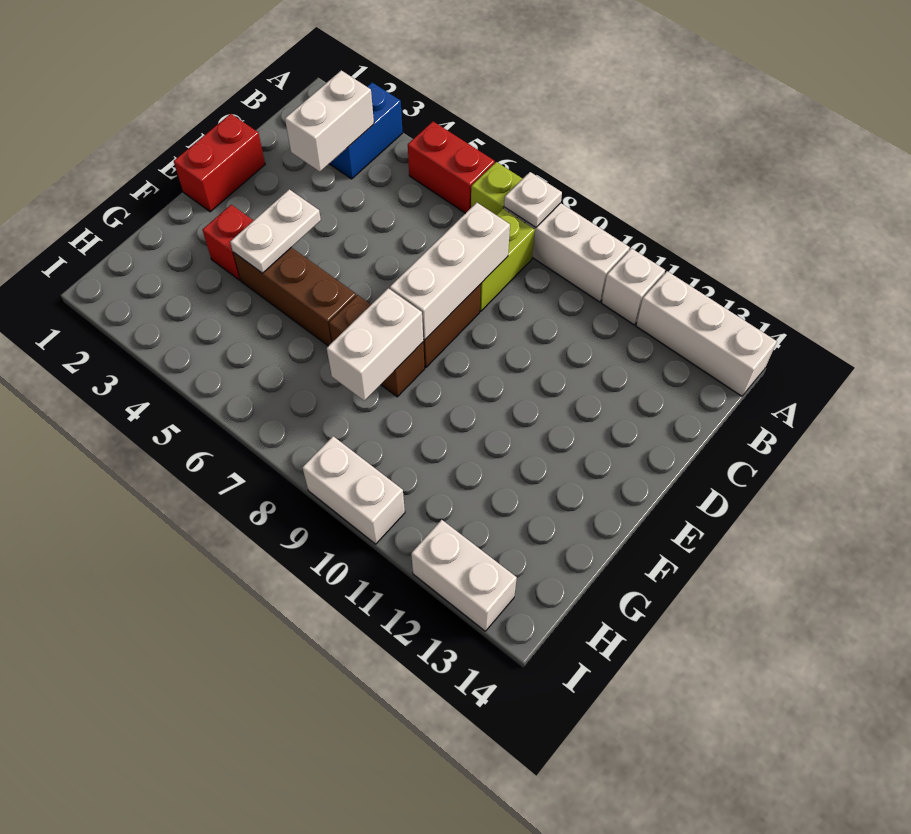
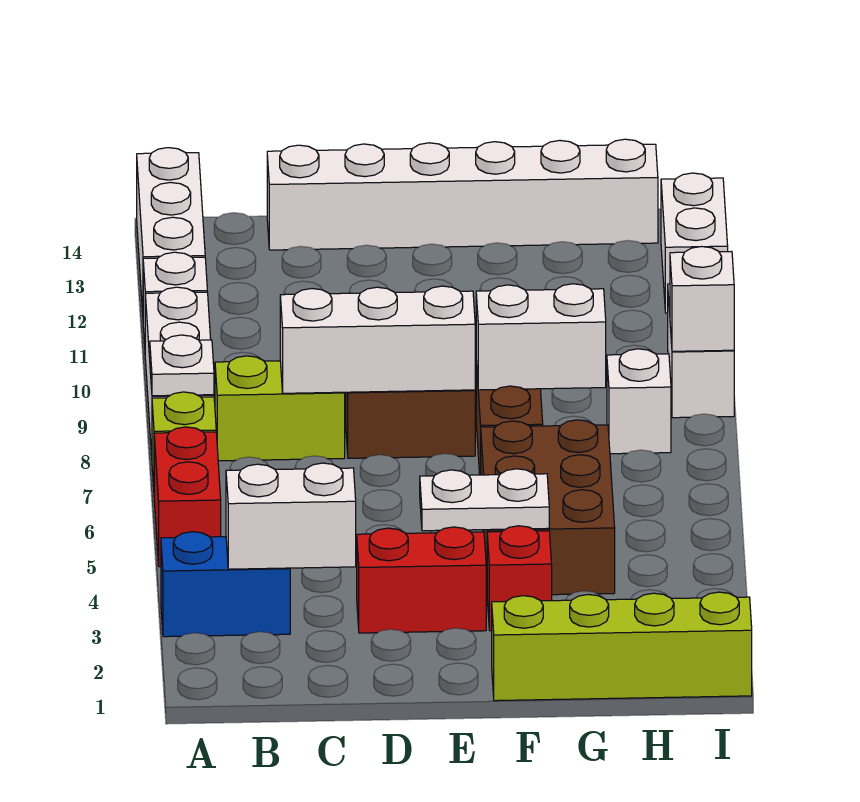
none -> white 1x6 brick [267,139,658,250]
red 1x2 brick [174,114,265,212] -> red 1x2 brick moved to [357,527,486,633]
none -> lime 1x4 brick [492,592,752,701]
brown 1x3 brick [233,247,356,346] -> brown 2x3 brick [481,420,615,595]
none -> white 1x1 brick [607,349,671,454]
none -> white 1x1 brick [670,247,734,351]

